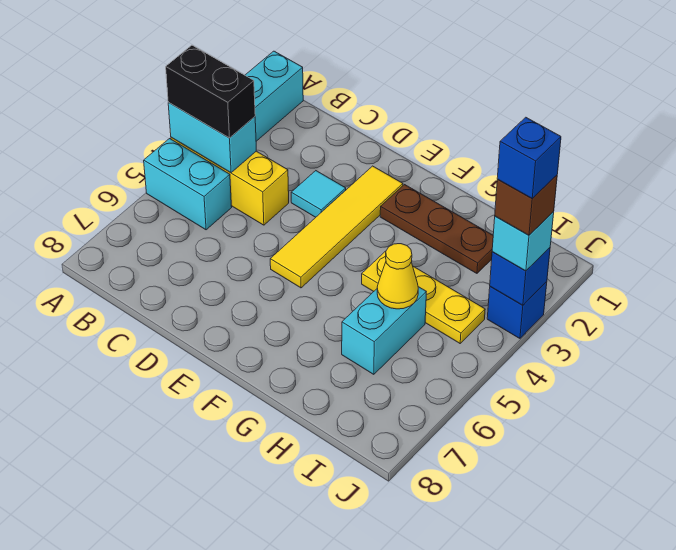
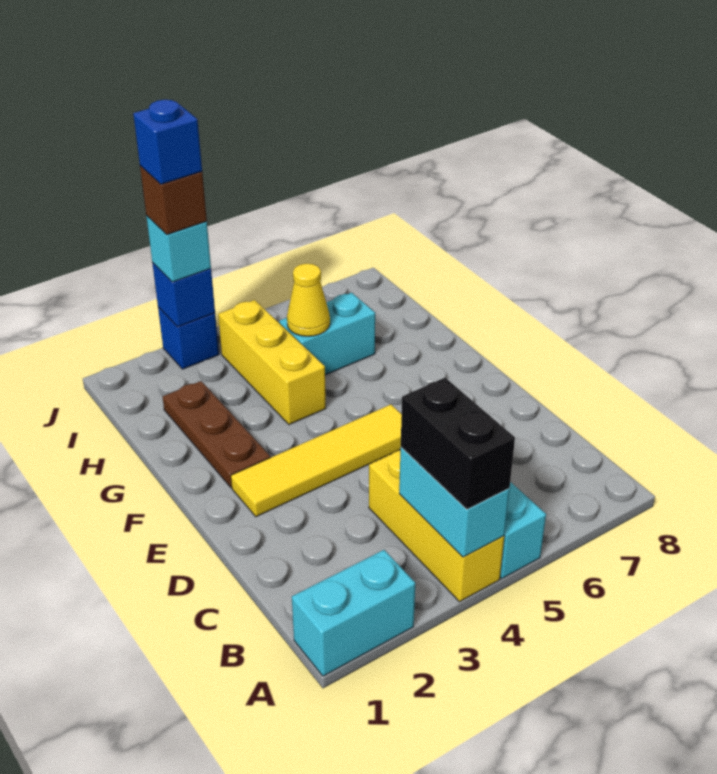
cyan 1x1 tile [291,171,346,217] -> none
yellow 1x3 plate [362,251,485,343] -> yellow 1x3 brick [218,300,326,425]

